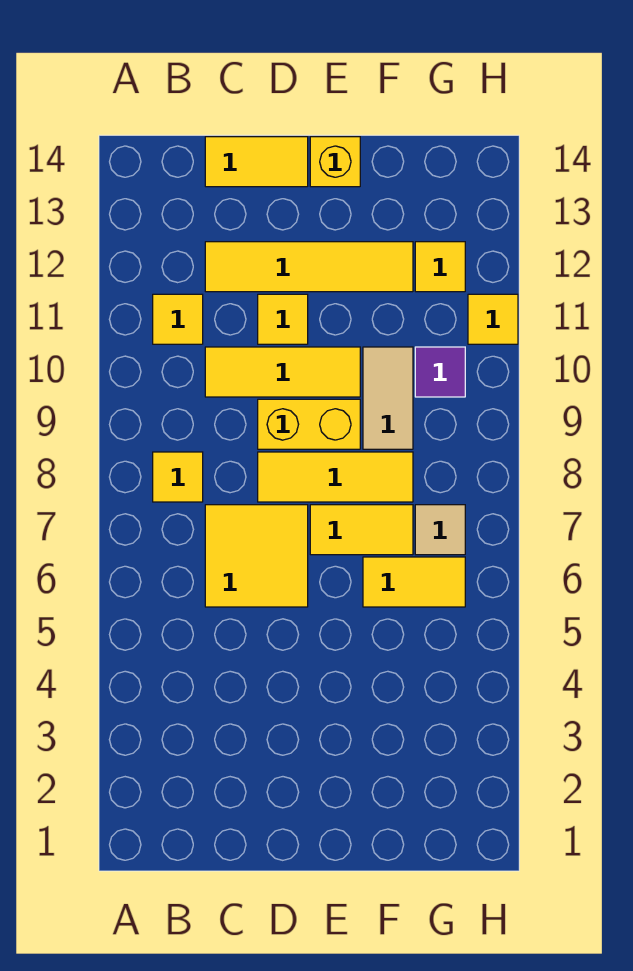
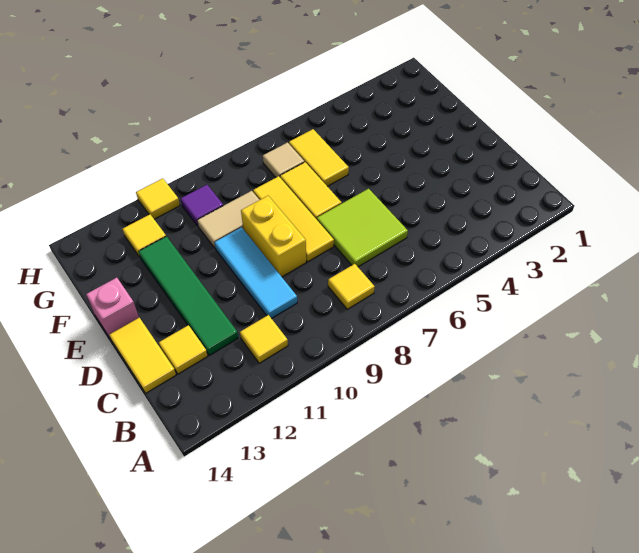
yellow 2x2 tile [205,505,308,607] -> lime 2x2 tile [317,189,408,267]
yellow 1x3 tile [205,347,360,397] -> cyan 1x3 tile [214,227,297,319]
yellow 1x4 tile [205,242,413,292] -> green 1x4 tile [138,236,238,355]
yellow 1x1 tile [258,294,308,344] -> yellow 1x1 tile moved to [159,325,208,374]
yellow 1x1 brick [310,137,360,187] -> pink 1x1 brick [86,278,139,338]

